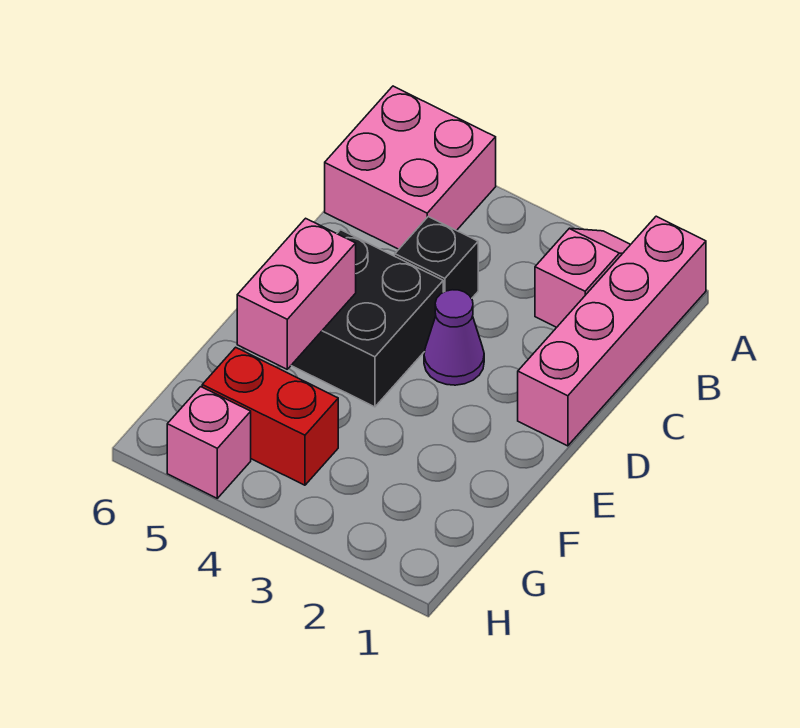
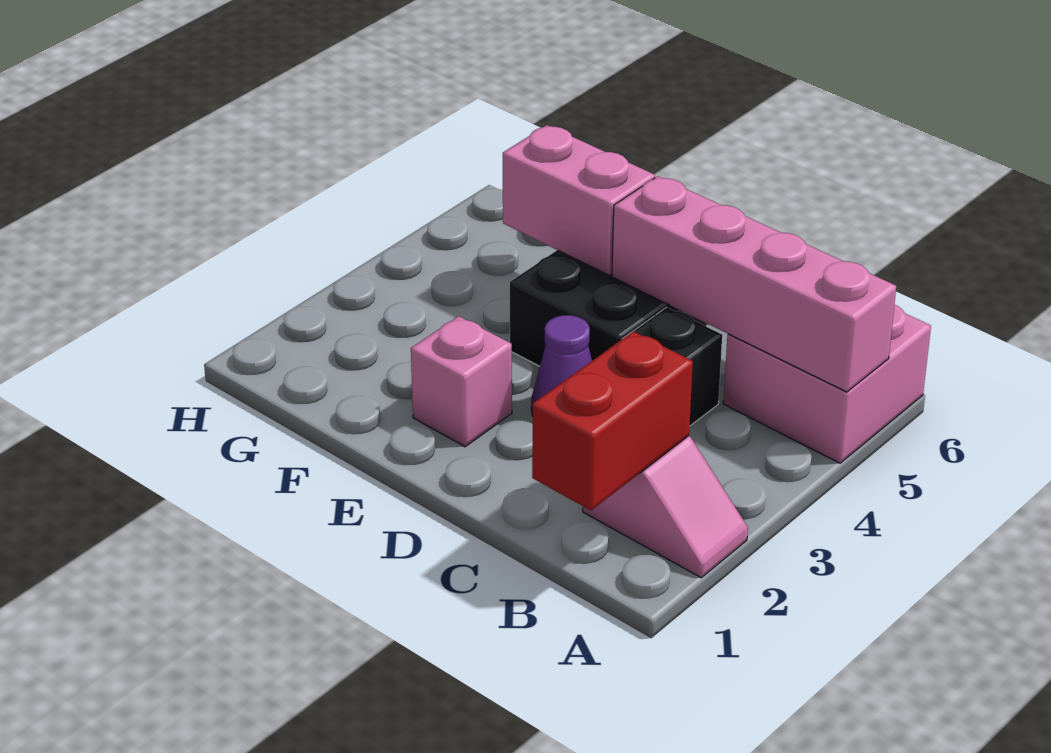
pink 1x4 brick [518,216,706,446] -> pink 1x4 brick moved to [612,176,896,392]
red 1x2 brick [202,347,338,485] -> red 1x2 brick moved to [532,331,693,510]
pink 1x1 brick [167,387,251,498] -> pink 1x1 brick moved to [411,316,512,447]

